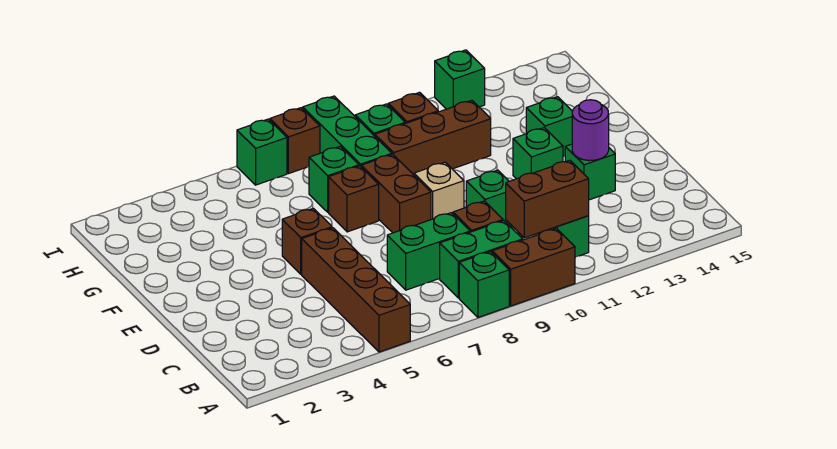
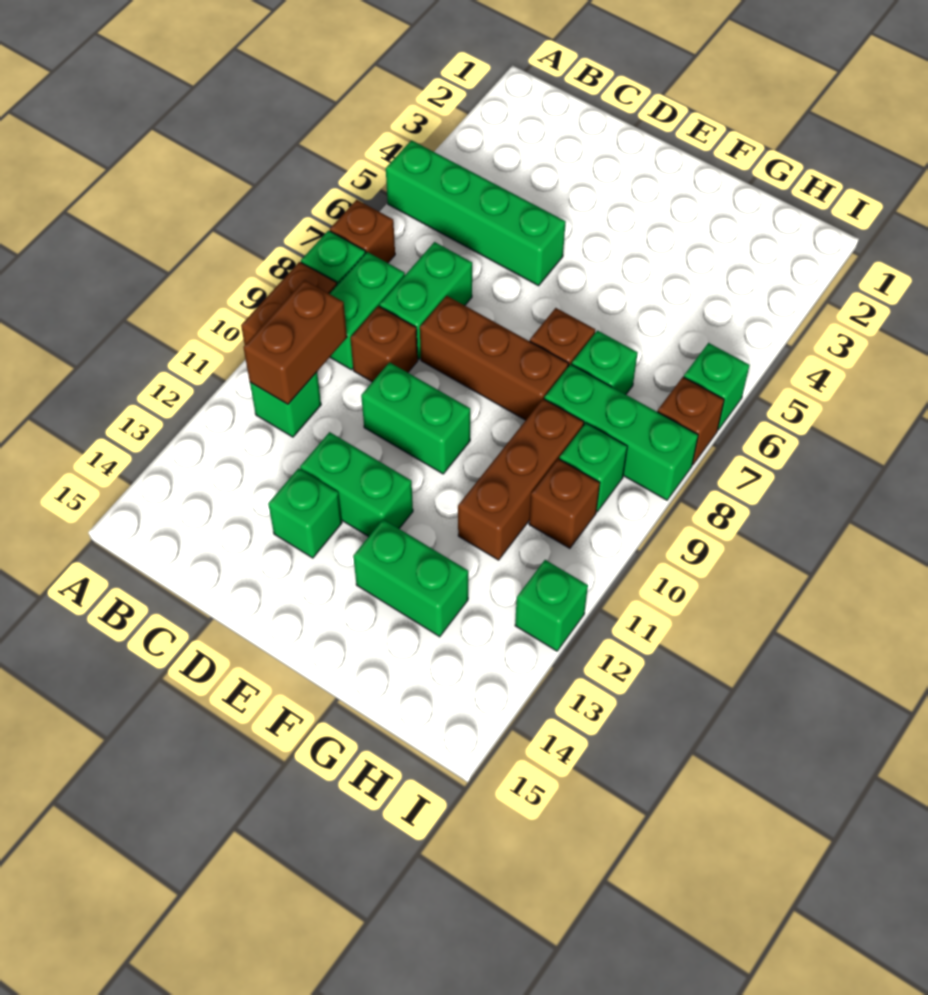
brown 1x4 brick [302,228,410,352] -> green 1x4 brick [386,140,566,286]
green 1x1 brick [466,170,513,227] -> green 1x2 brick [361,362,470,474]
purple 1x1 round brick [572,100,609,161] -> none
brown 1x1 brick [282,208,332,274] -> brown 1x1 brick moved to [330,200,395,263]
brown 1x2 brick [361,154,431,233] -> brown 1x3 brick [420,296,568,420]
tan 1x1 brick [414,162,464,220] -> none
green 1x1 brick [513,128,563,179] -> green 1x2 brick [300,432,413,537]
green 1x1 brick [526,97,572,156] -> green 1x2 brick [353,519,468,637]

